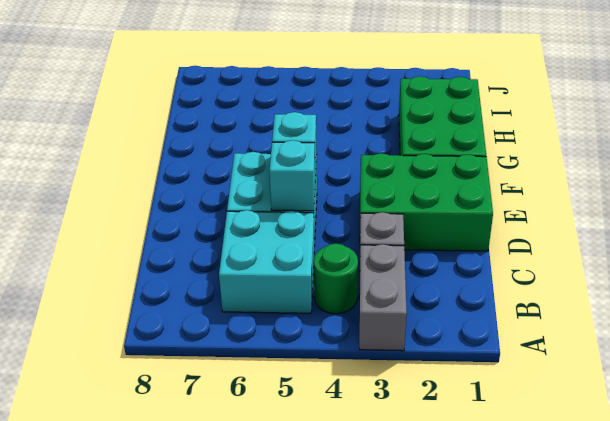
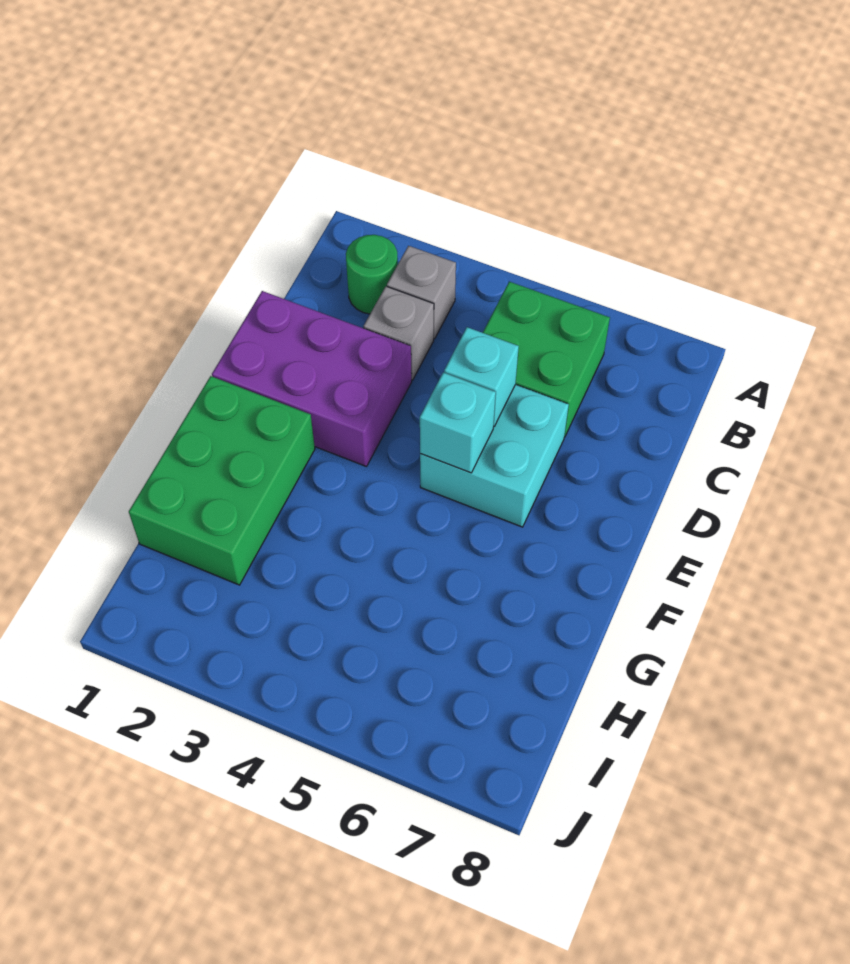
grey 1x2 brick [359,244,407,351] -> grey 1x1 brick [387,246,456,339]
green 1x1 round brick [314,243,358,314] -> green 1x1 round brick moved to [346,235,398,314]
cyan 2x2 brick [219,210,314,313] -> green 2x2 brick [483,282,610,437]
green 2x3 brick [360,153,493,251] -> purple 2x3 brick [212,291,412,467]

